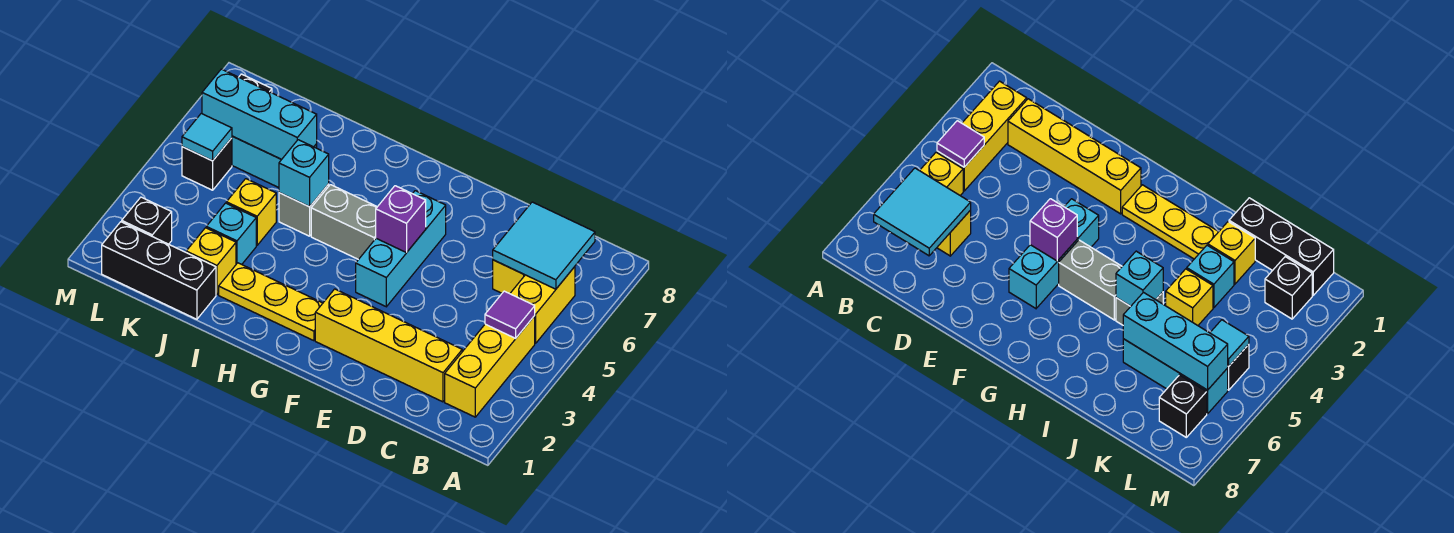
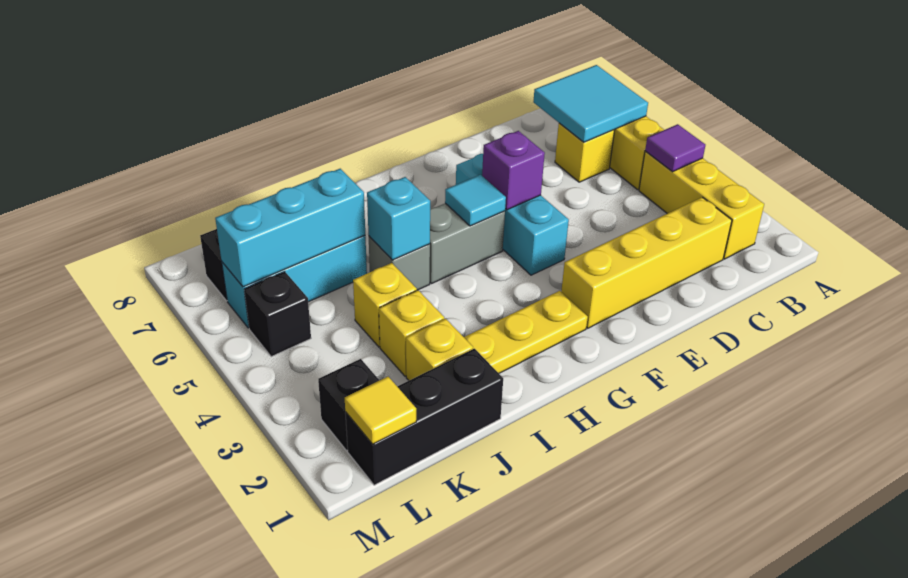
cyan 1x1 brick [206,203,256,264] -> yellow 1x1 brick [379,290,444,376]
none -> yellow 1x1 tile [345,377,416,444]
cyan 1x1 tile [182,114,232,161] -> cyan 1x1 tile moved to [445,175,506,226]

